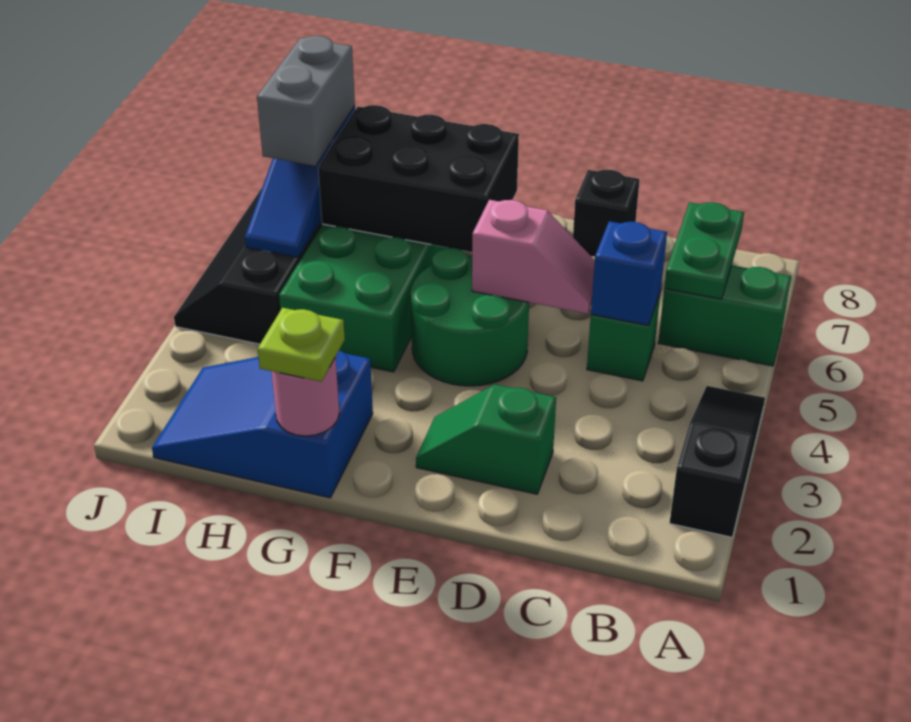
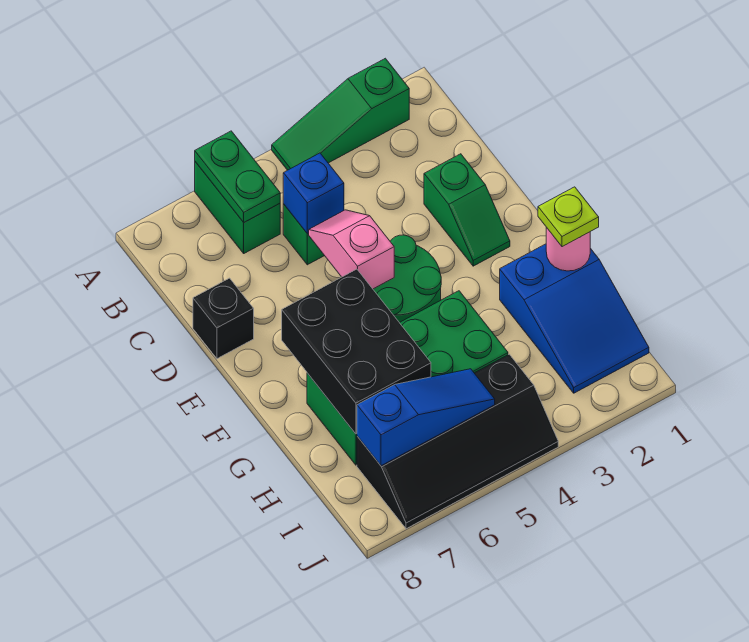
black 1x3 slope [670,386,765,537] -> green 1x3 slope [272,58,409,170]
green 1x2 plate [664,202,744,299] -> green 1x2 plate turned to [195,131,280,222]
grey 1x2 brick [257,36,355,166] -> none

